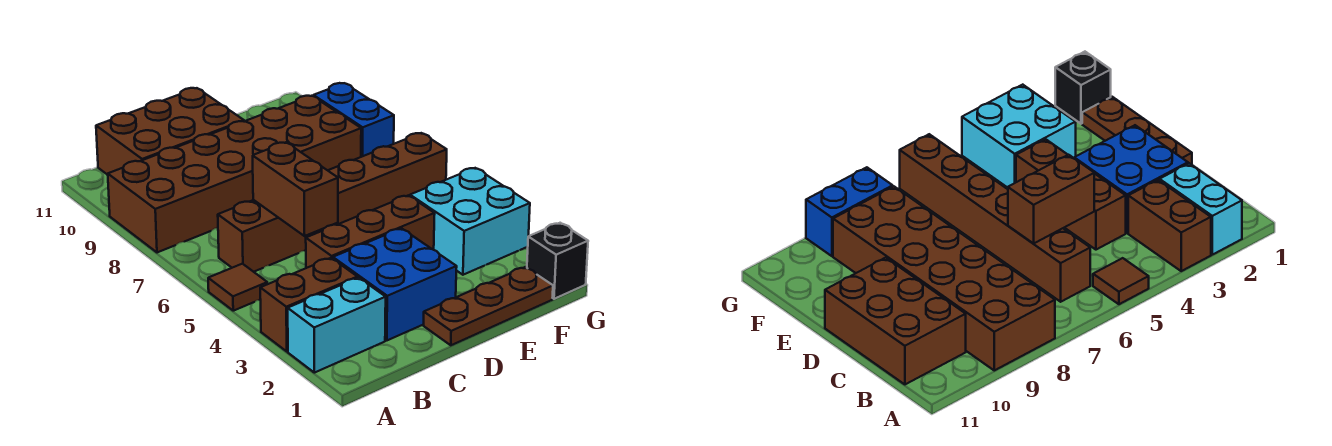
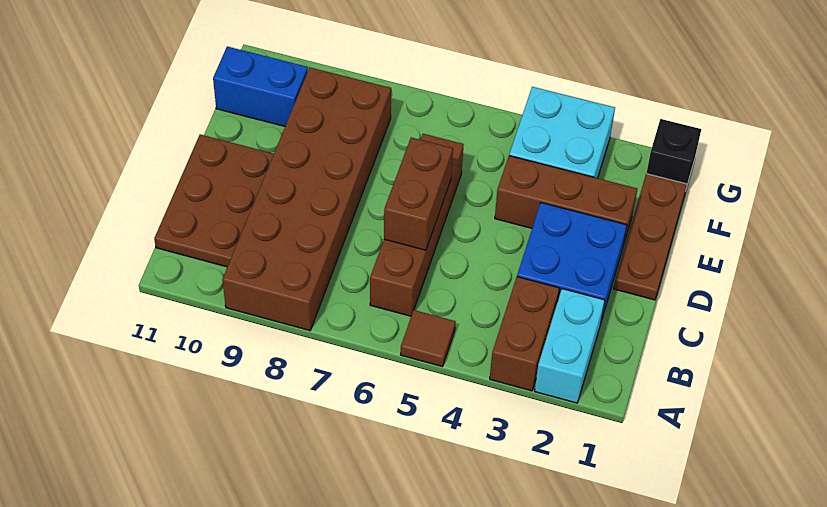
brown 1x6 brick [218,133,447,272] -> brown 1x4 brick [370,134,464,316]
brown 2x3 brick [96,88,244,175] -> brown 2x3 plate [154,134,274,267]
brown 1x3 brick [306,195,435,268] -> brown 1x3 brick turned to [495,156,637,250]
brown 1x2 brick [253,142,338,236] -> brown 1x2 brick turned to [384,138,453,250]
blue 1x2 brick [313,83,394,157] -> blue 1x2 brick moved to [213,46,308,126]

